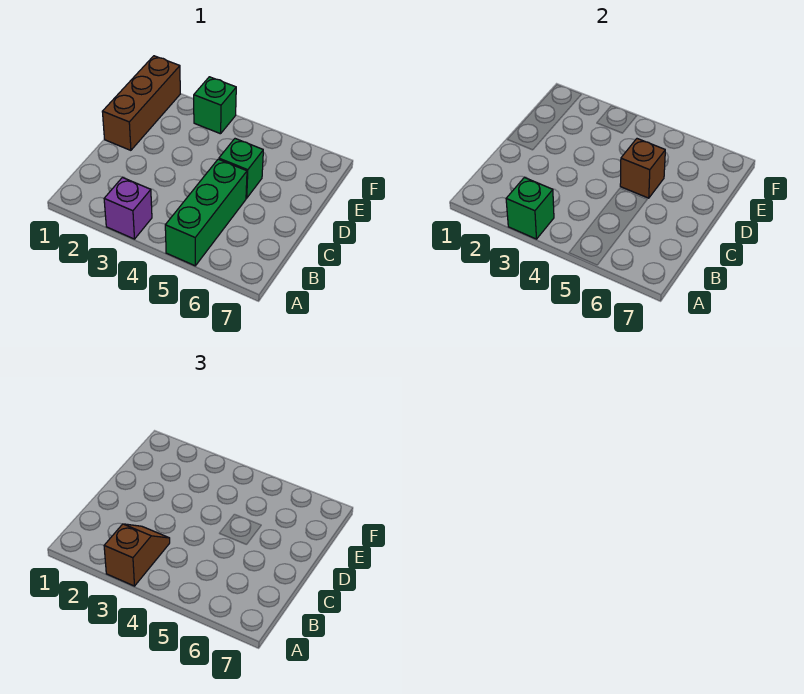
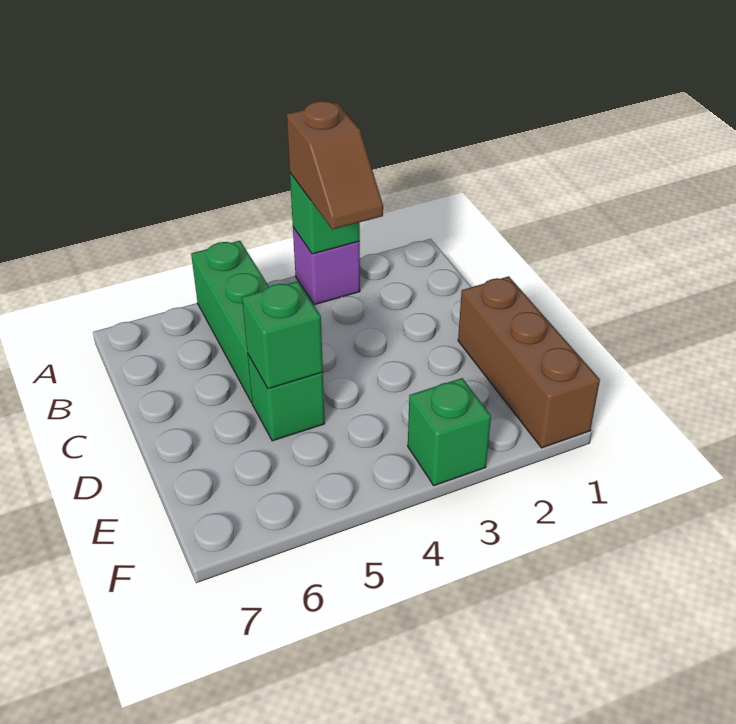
brown 1x1 brick [620,139,665,198] -> green 1x1 brick [242,281,323,389]

